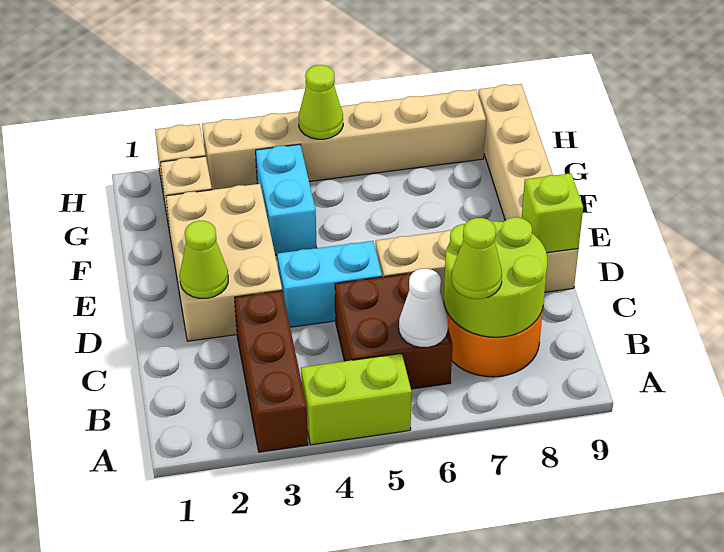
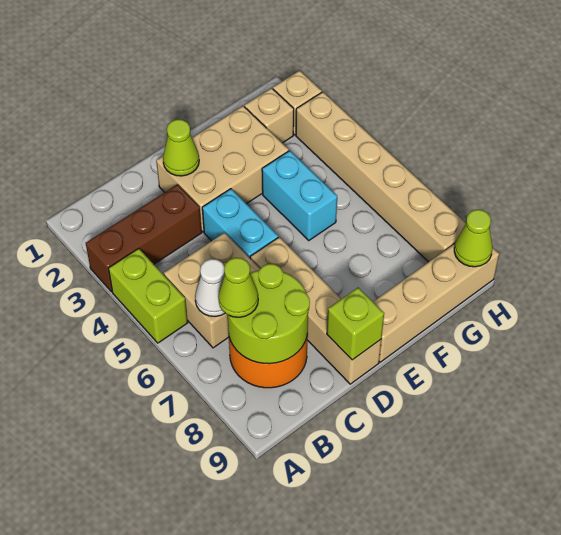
brown 2x2 brick [335,273,453,389] -> tan 2x2 brick [164,233,260,348]
cyan 1x2 brick [256,144,317,255] -> cyan 1x2 brick turned to [262,151,337,240]
lime 1x1 cone [299,65,343,139] -> lime 1x1 cone moved to [454,210,492,267]

